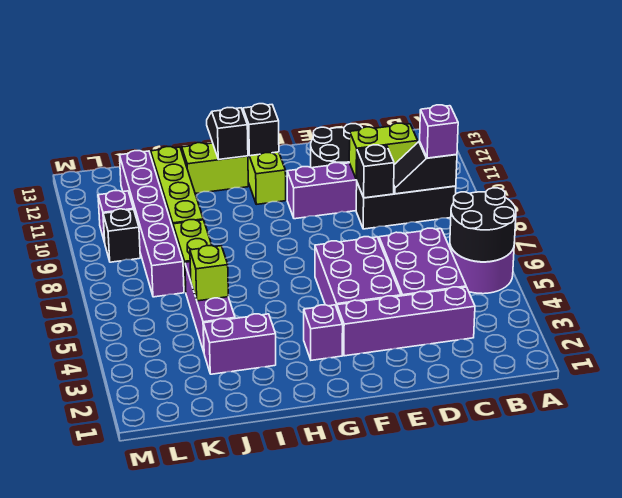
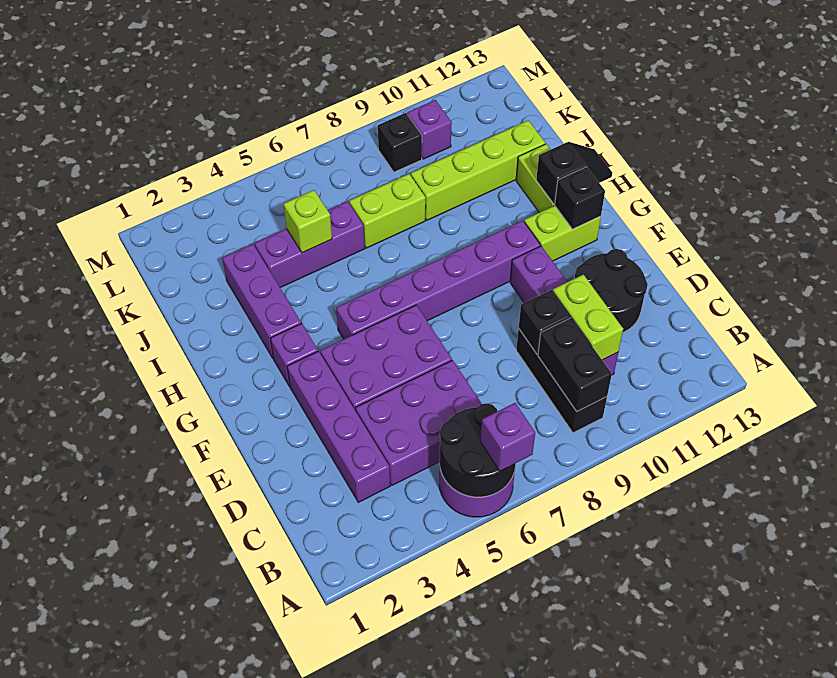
black 1x2 slope [394,141,457,194] -> black 1x2 brick [538,318,612,411]
purple 1x1 brick [420,105,458,158] -> purple 1x1 brick moved to [480,403,535,471]
purple 1x2 brick [203,314,276,374] -> purple 1x3 brick [222,244,301,358]
purple 1x6 brick [120,151,184,297] -> purple 1x6 brick moved to [336,221,540,339]

